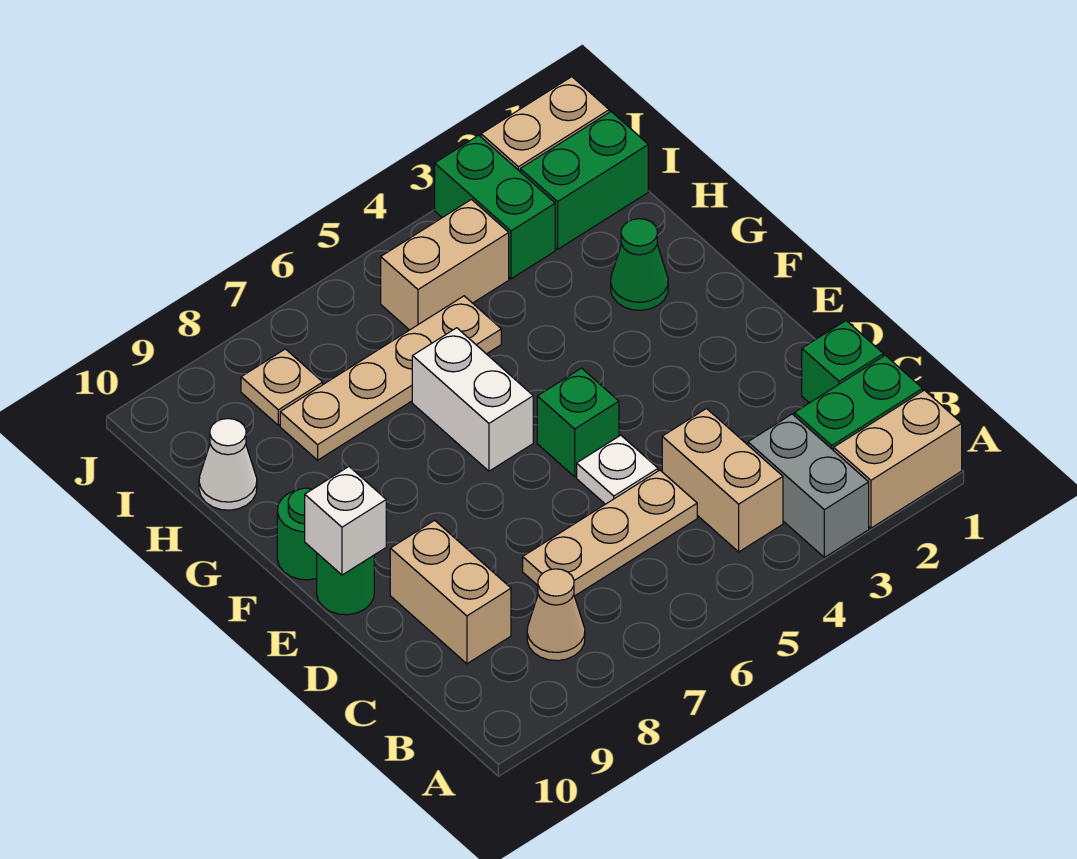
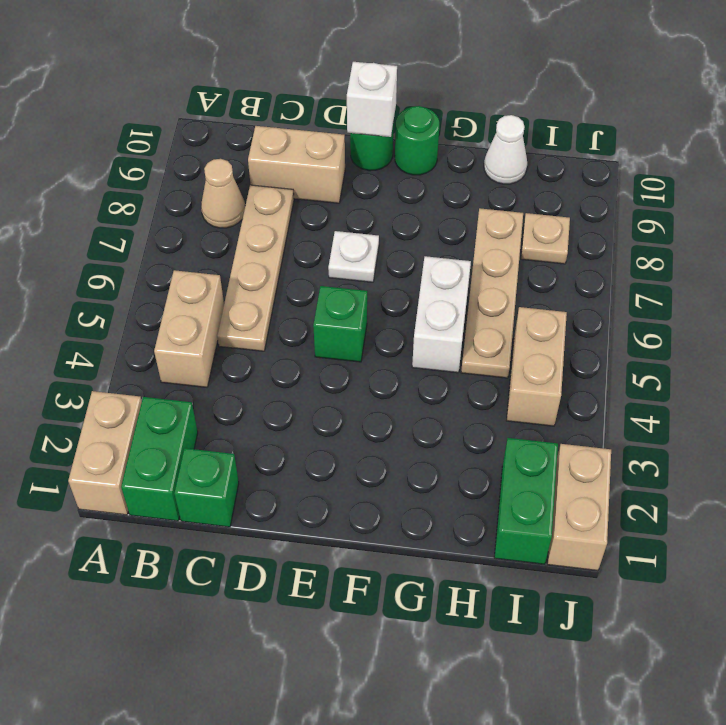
grey 1x2 brick [748,414,869,557] -> none
tan 1x2 brick [662,409,783,552] -> tan 1x2 brick turned to [154,270,224,387]
tan 1x3 plate [523,470,697,596] -> tan 1x4 plate [217,185,294,351]
white 1x1 plate [577,435,658,504] -> white 1x1 plate moved to [328,231,379,282]
white 1x2 brick [412,328,533,471] -> white 1x2 brick turned to [412,256,471,373]
green 1x1 cone [611,219,668,310] -> none
green 1x2 brick [435,135,555,279] -> none

